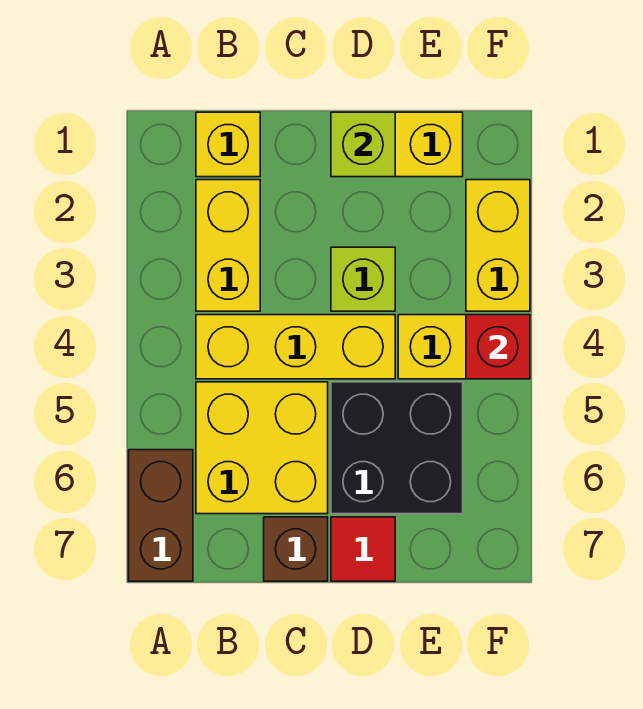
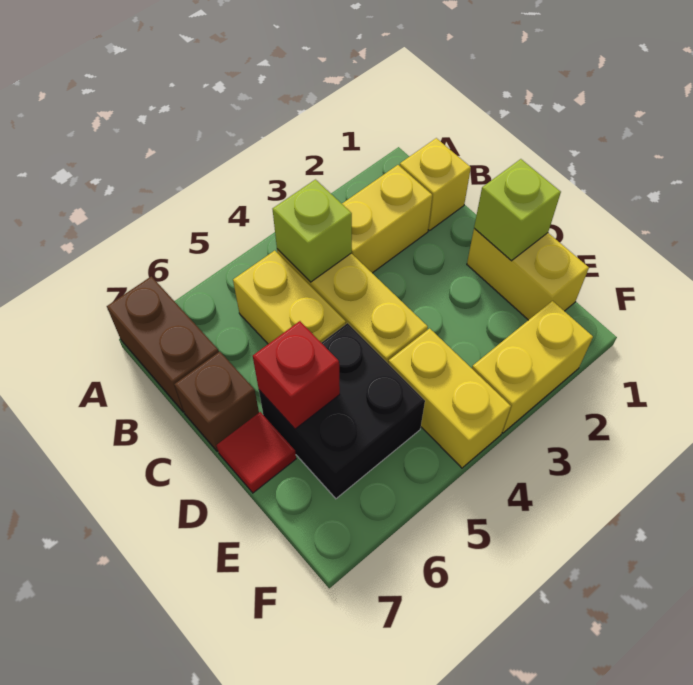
brown 1x2 brick [129,450,193,581] -> brown 1x2 brick turned to [107,276,219,412]
yellow 2x2 brick [196,382,328,514] -> yellow 1x2 brick [233,251,346,344]
lime 1x1 brick [331,247,395,311] -> lime 1x1 brick moved to [273,180,352,282]
red 1x1 brick [466,315,530,379] -> red 1x1 brick moved to [253,321,340,429]

